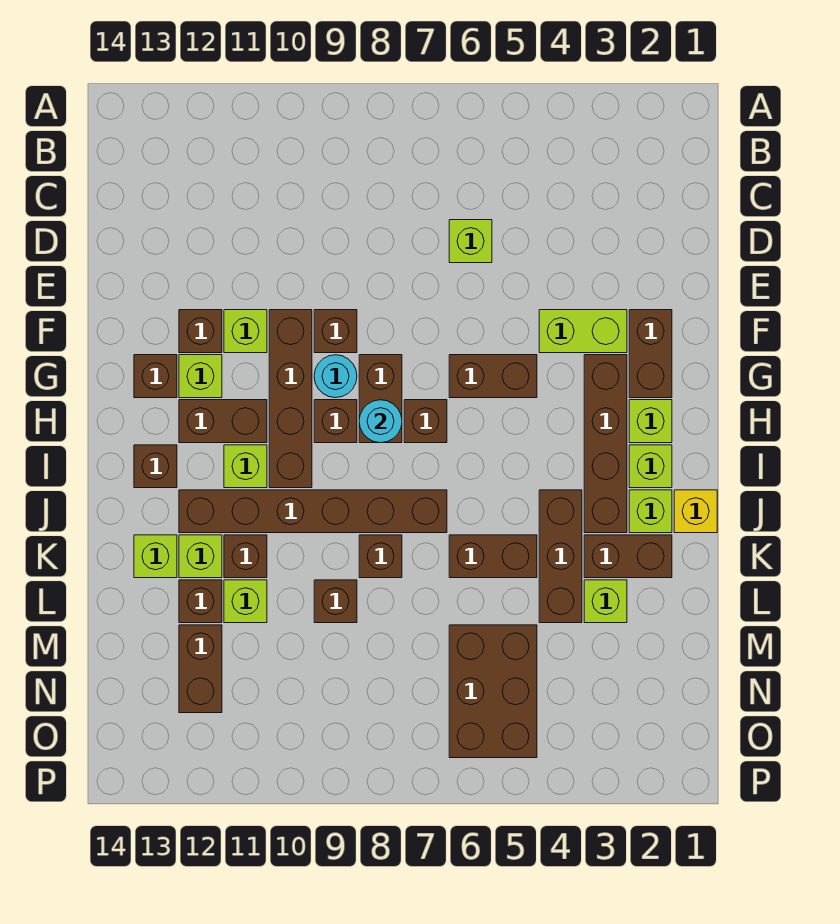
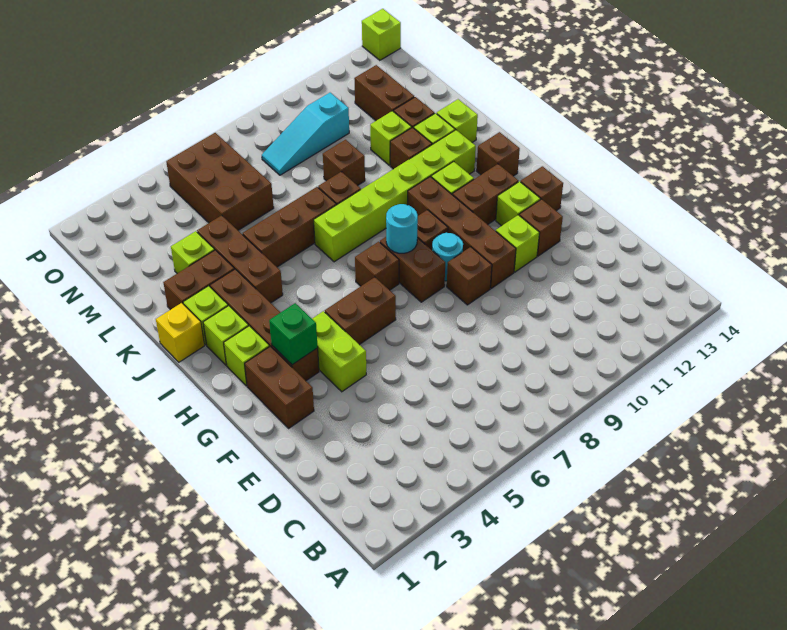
lime 1x1 brick [449,220,492,263] -> lime 1x1 brick moved to [362,9,401,60]
lime 1x2 brick [539,310,627,353] -> lime 1x2 brick turned to [312,311,366,392]
none -> green 1x1 brick [269,303,318,365]
brown 1x6 brick [179,490,447,533] -> lime 1x6 brick [314,130,476,262]
brown 1x2 brick [449,535,537,578] -> brown 1x3 brick [243,187,336,267]
none -> cyan 1x3 slope [262,92,349,175]

